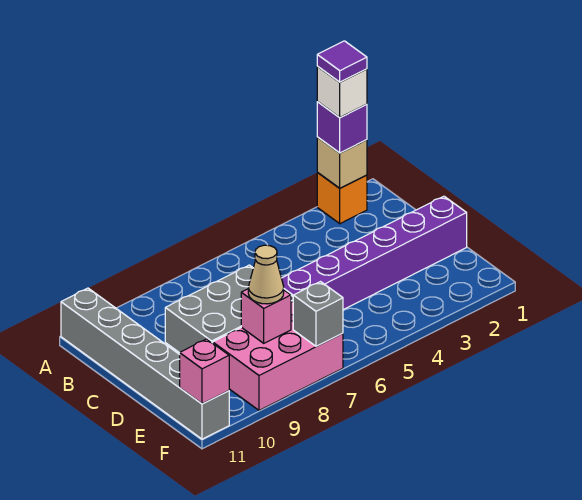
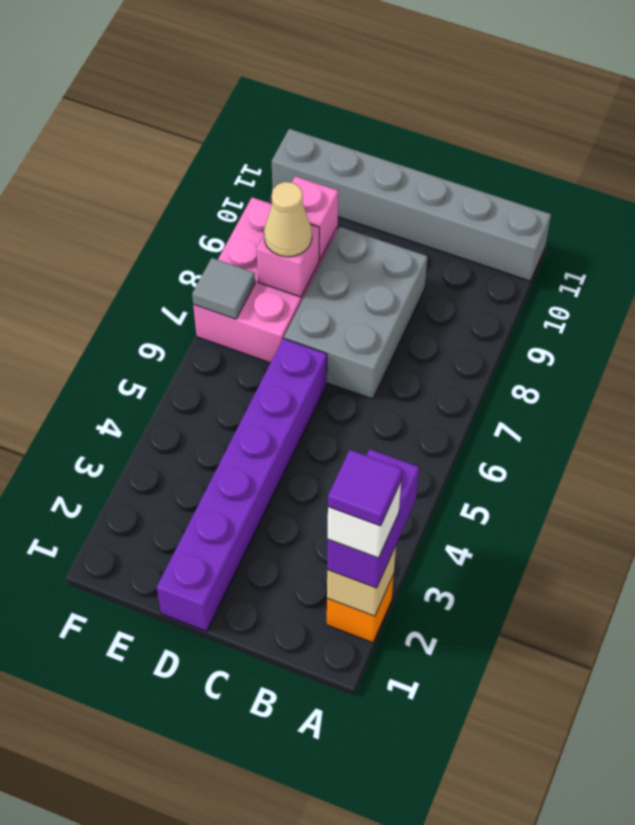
purple 1x1 brick [317,102,367,153] -> purple 1x2 brick [327,449,419,588]
grey 1x1 brick [293,282,343,346] -> grey 1x1 tile [192,258,255,319]
pink 1x1 brick [180,339,229,404] -> pink 1x1 brick moved to [292,176,338,260]

